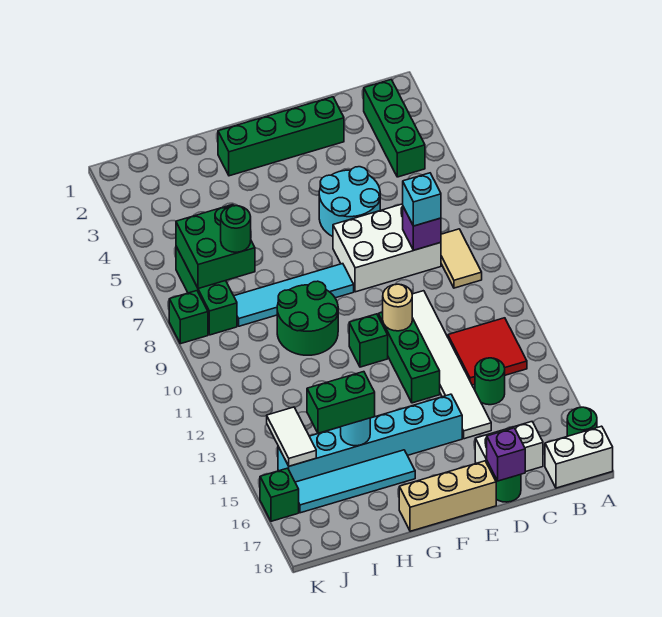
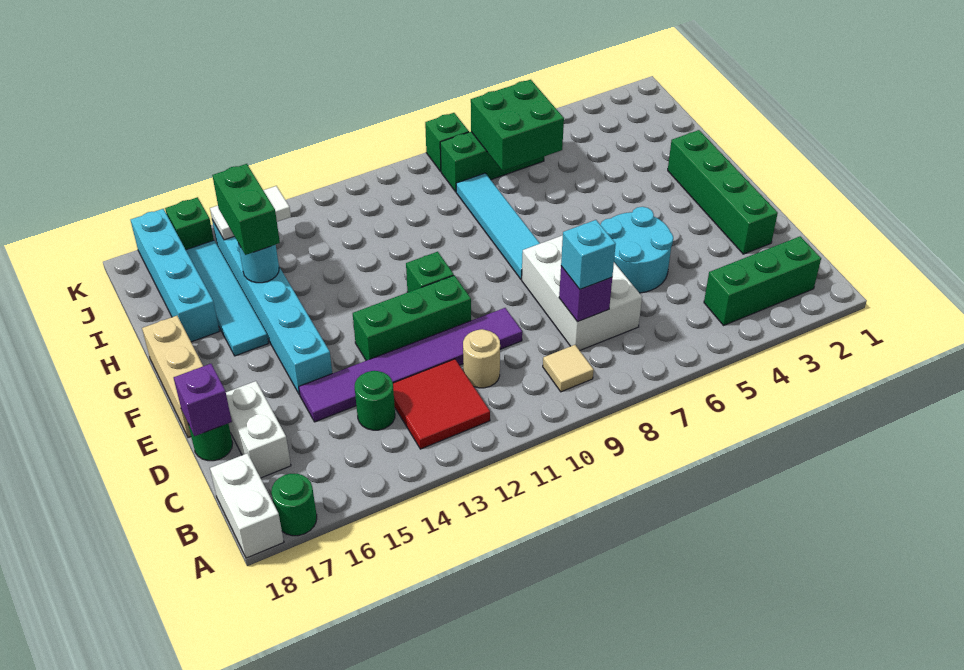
tan 1x2 tile [441,229,482,288] -> tan 1x1 tile [543,345,594,392]
white 1x6 tile [412,291,491,439] -> purple 1x6 tile [299,308,522,422]
tan 1x1 round brick [383,284,412,331] -> tan 1x1 round brick moved to [463,329,500,388]
green 2x2 round brick [277,281,338,355] -> none
none -> cyan 1x4 brick [131,209,219,342]
green 1x1 round brick [221,206,251,252] -> none

